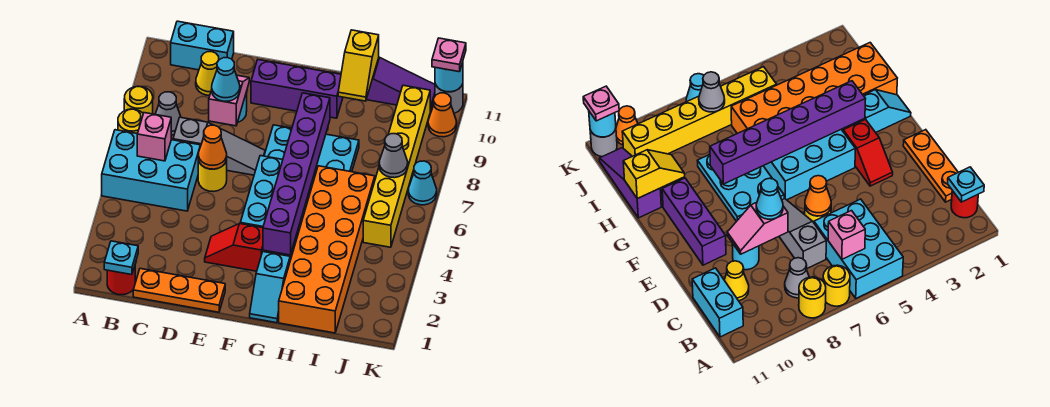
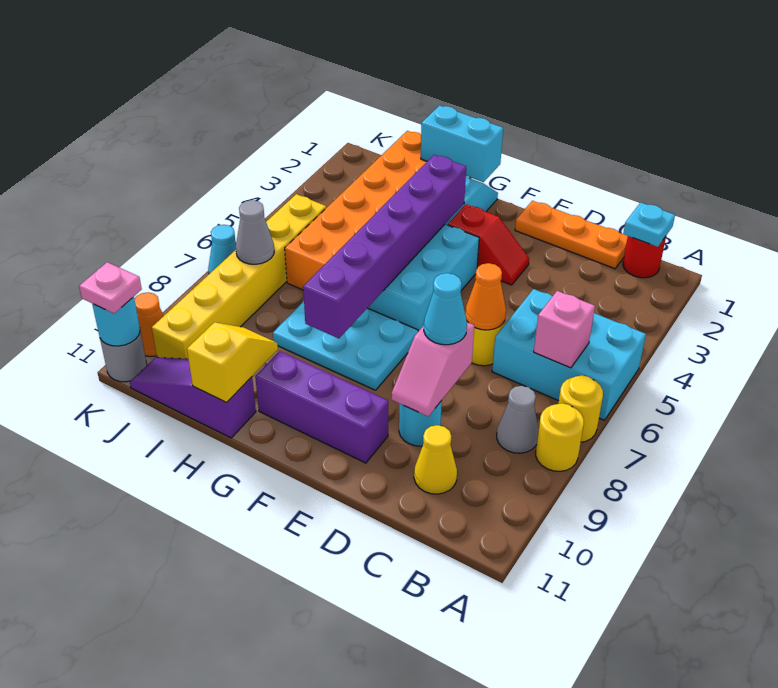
cyan 1x2 brick [171,21,234,70] -> cyan 1x2 brick moved to [421,105,503,182]
grey 1x3 slope [173,117,265,175] -> none

